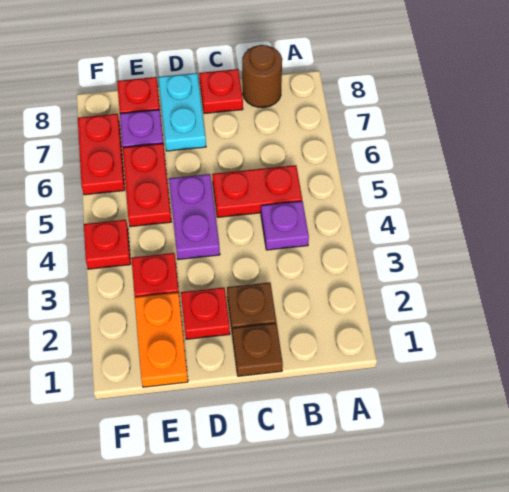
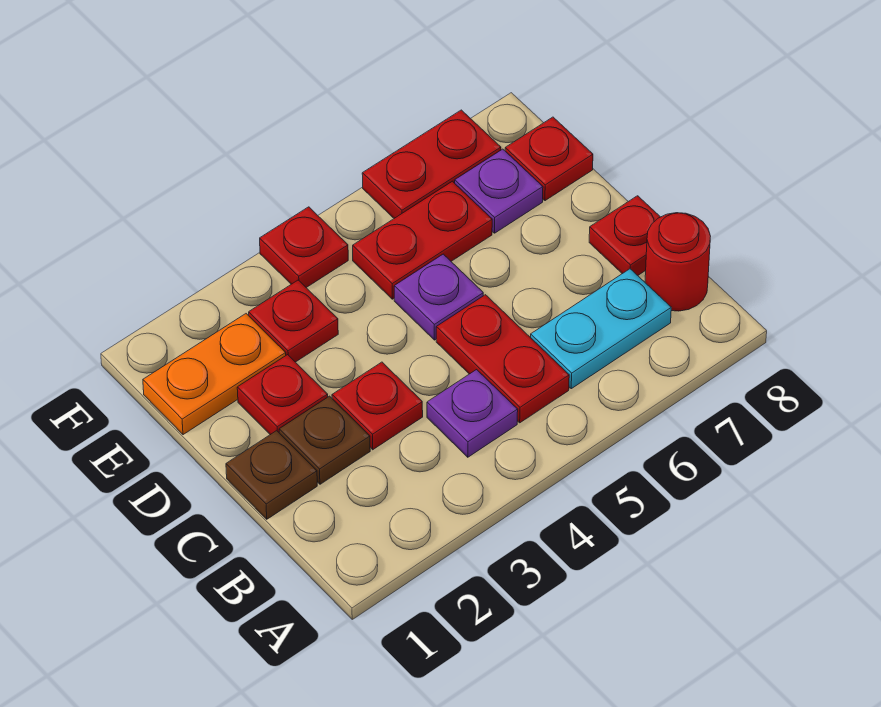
brown 1x1 round brick [242,45,282,108] -> red 1x1 round brick [645,213,711,311]
none -> red 1x1 plate [332,362,423,450]
purple 1x2 plate [169,174,220,260] -> purple 1x1 plate [394,254,483,340]
cyan 1x2 plate [158,73,206,151] -> cyan 1x2 plate moved to [531,269,671,389]

